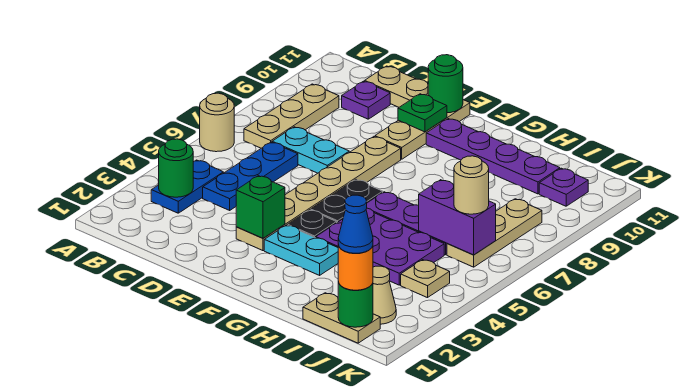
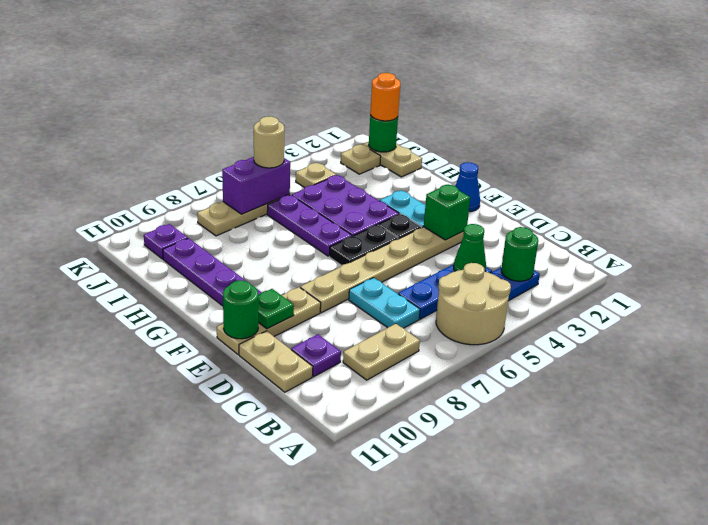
tan 1x1 round brick [200,93,234,152] -> tan 2x2 round brick [436,263,511,345]
tan 1x3 plate [244,84,339,148] -> tan 1x2 plate [343,324,420,380]
none -> green 1x1 cone [454,224,486,271]
purple 1x2 brick [418,180,496,255] -> purple 1x2 brick turned to [222,157,290,214]
blue 1x1 cone [338,195,373,253] -> blue 1x1 cone moved to [455,162,480,212]
tan 1x1 cone [373,266,396,324] -> tan 1x1 plate [341,145,381,174]

